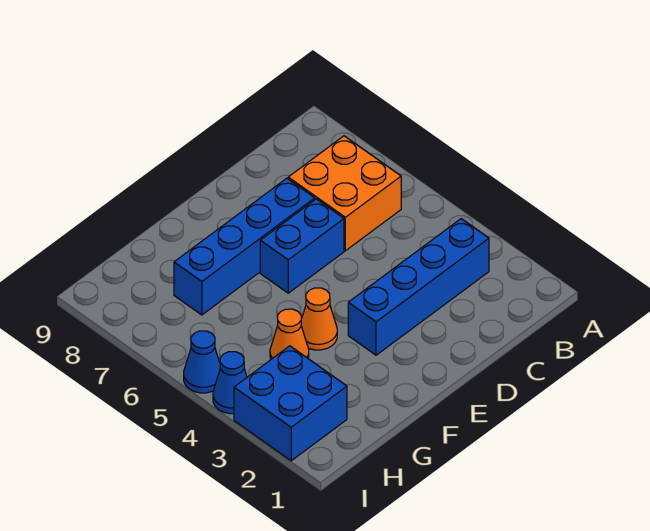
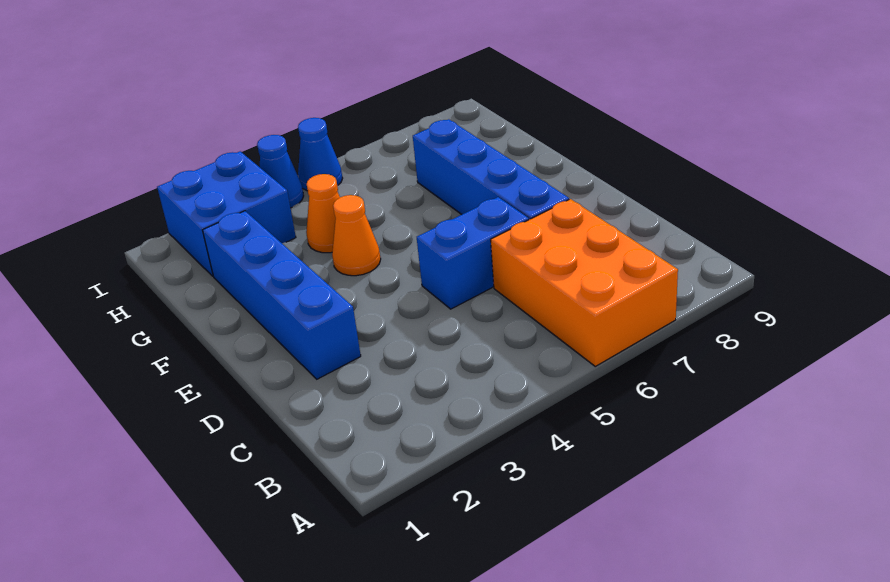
blue 1x4 brick [348,219,489,355] -> blue 1x4 brick moved to [203,211,361,379]
orange 2x2 brick [288,136,401,251] -> orange 2x3 brick [491,199,678,366]
blue 1x2 brick [260,199,344,293] -> blue 1x2 brick turned to [417,197,529,309]

